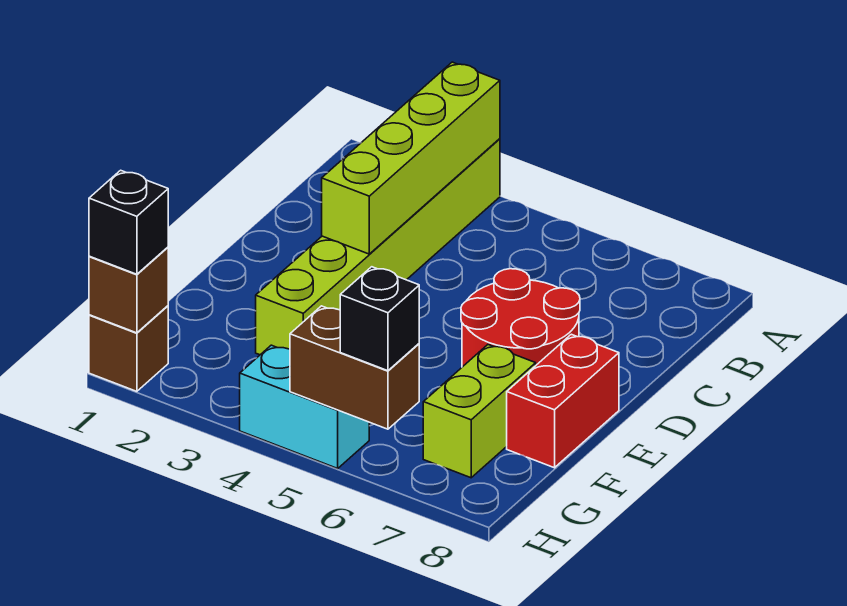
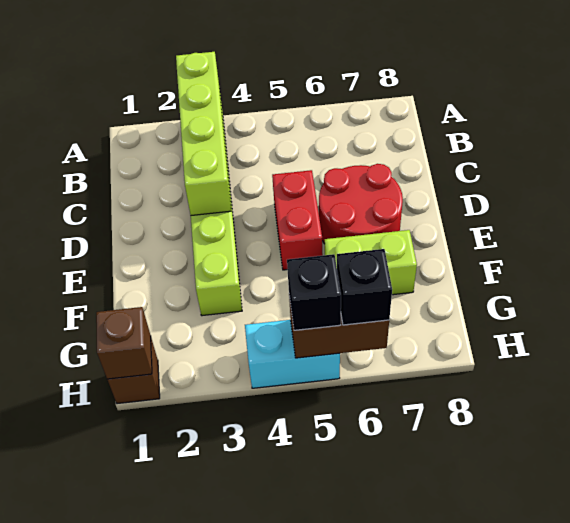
red 1x2 brick [507,334,619,468] -> red 1x2 brick moved to [272,170,323,270]
lime 1x2 brick [423,345,536,478] -> lime 1x2 brick turned to [325,230,417,295]
black 1x1 brick [89,170,168,274] -> black 1x1 brick moved to [287,254,341,330]

